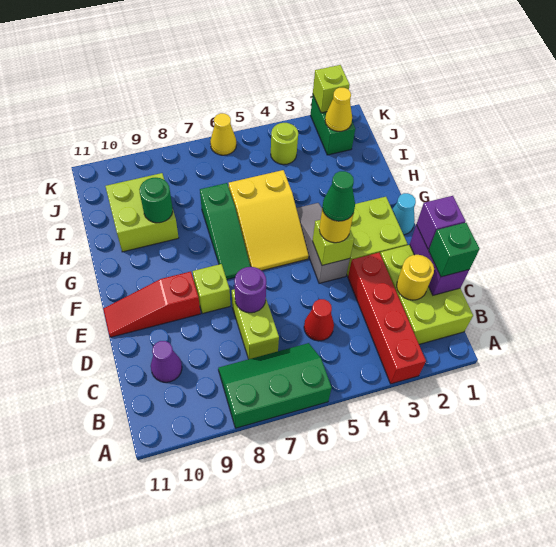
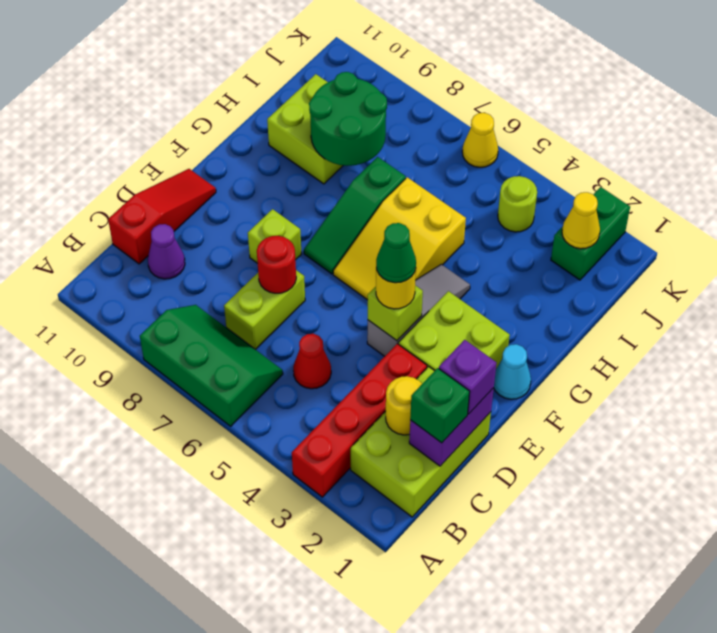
purple 1x1 round brick [234,267,266,313] -> red 1x1 round brick [257,236,296,293]
red 1x3 slope [103,272,201,337] -> red 1x3 slope turned to [108,169,216,264]
green 1x1 round brick [139,178,173,223] -> green 2x2 round brick [309,72,387,166]
lime 1x1 brick [313,65,350,113] -> none

